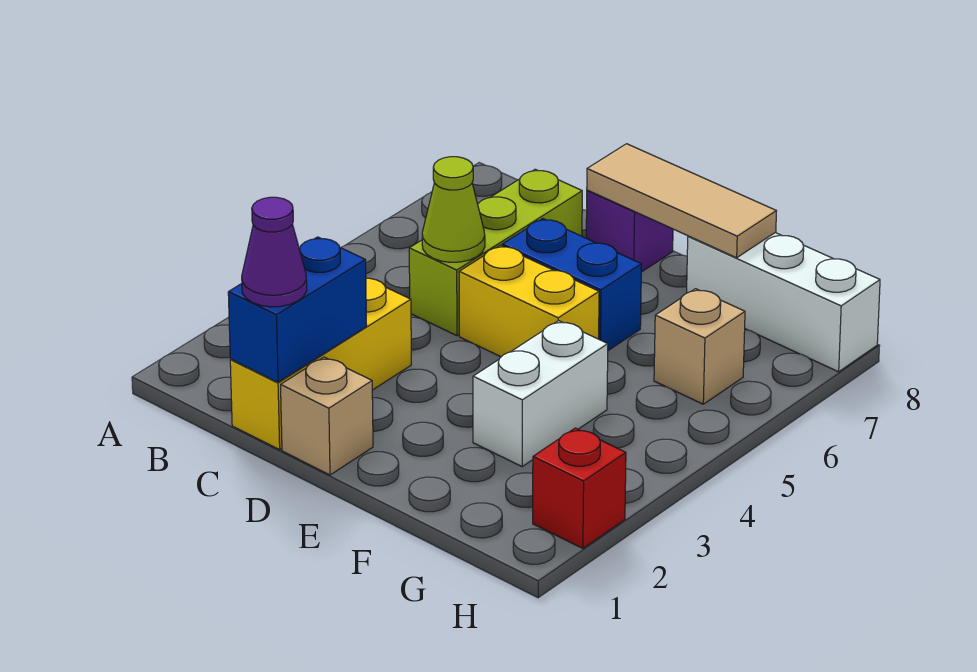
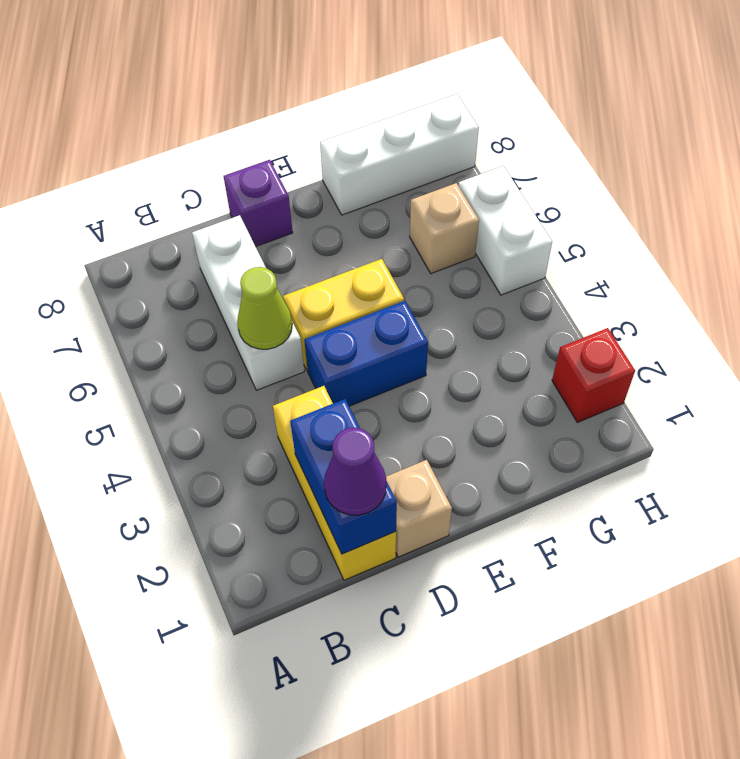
lime 1x3 brick [409,169,582,336] -> white 1x3 brick [192,215,304,390]
blue 1x2 brick [502,219,642,350] -> blue 1x2 brick moved to [304,301,428,406]
tan 1x3 tile [587,144,776,258] -> none
white 1x2 brick [473,321,608,466] -> white 1x2 brick moved to [458,166,552,295]

